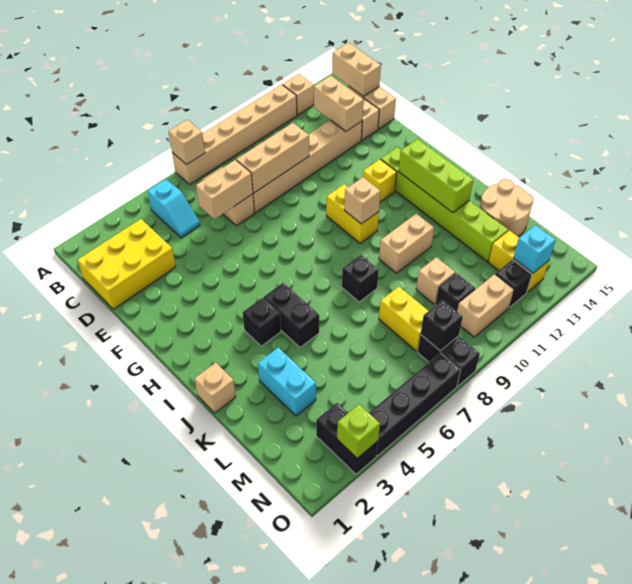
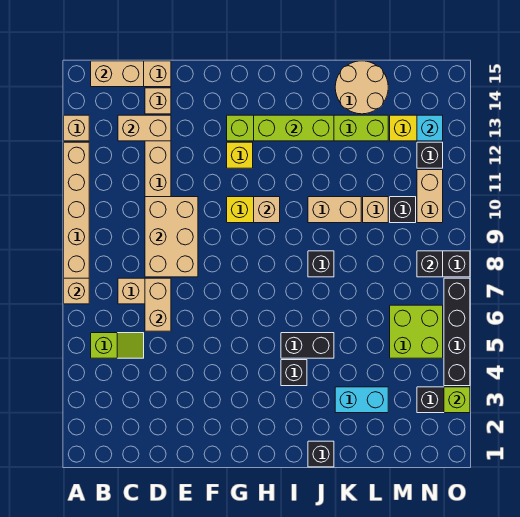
cyan 1x2 slope [147,179,200,238] -> lime 1x2 slope [91,333,144,358]
yellow 2x3 brick [77,219,176,309] -> none
tan 1x3 brick [236,123,309,193] -> tan 2x3 brick [145,197,198,277]
tan 1x1 brick [194,363,236,413] -> black 1x1 brick [308,441,334,467]
tan 1x2 brick [379,213,434,273] -> tan 1x2 brick turned to [308,197,361,223]
yellow 1x2 brick [379,287,428,351] -> none
none -> lime 2x2 brick [390,305,443,358]

